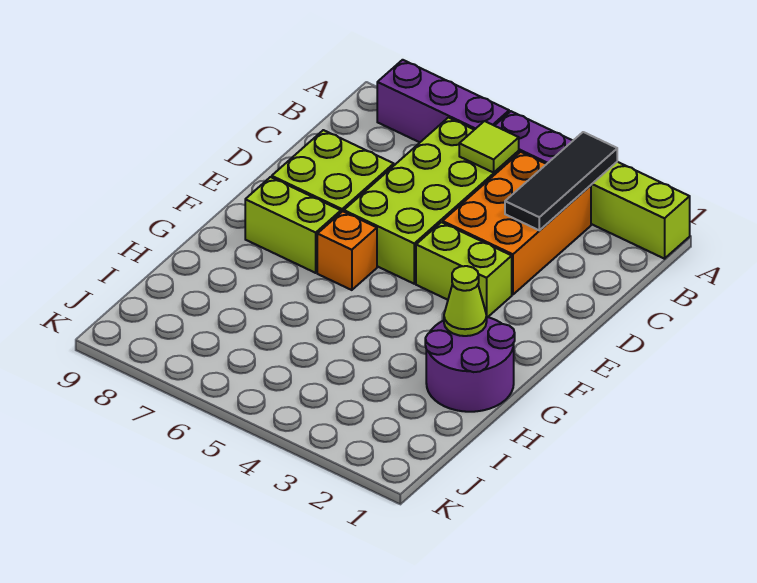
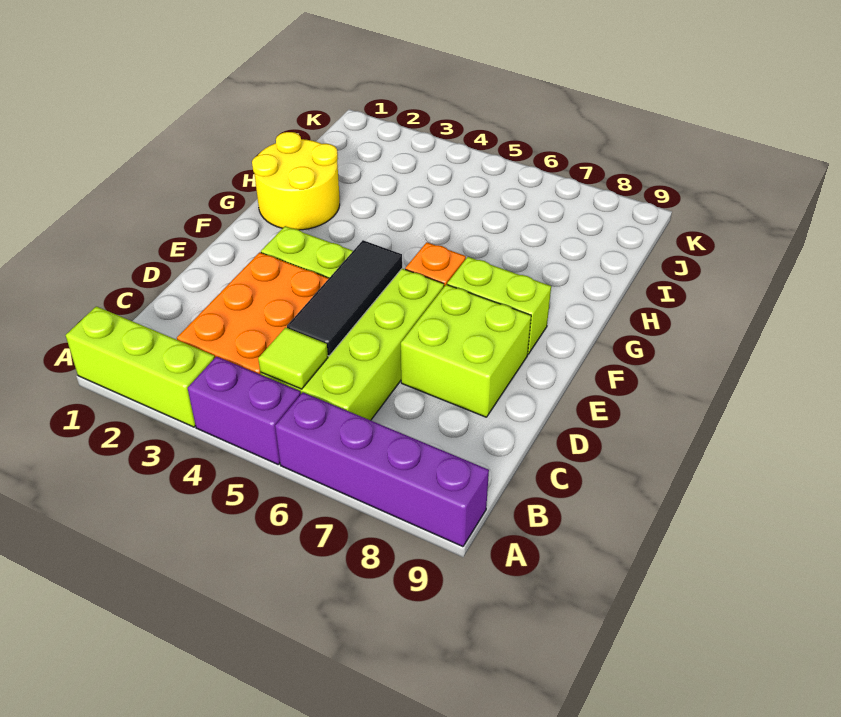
black 1x3 tile [505,132,617,230] -> black 1x3 tile moved to [287,240,402,356]
purple 1x3 brick [377,60,509,142] -> purple 1x4 brick [275,392,489,547]
purple 2x2 round brick [425,317,515,412] -> yellow 2x2 round brick [252,132,340,230]
lime 1x1 cone [444,266,487,336] -> none

